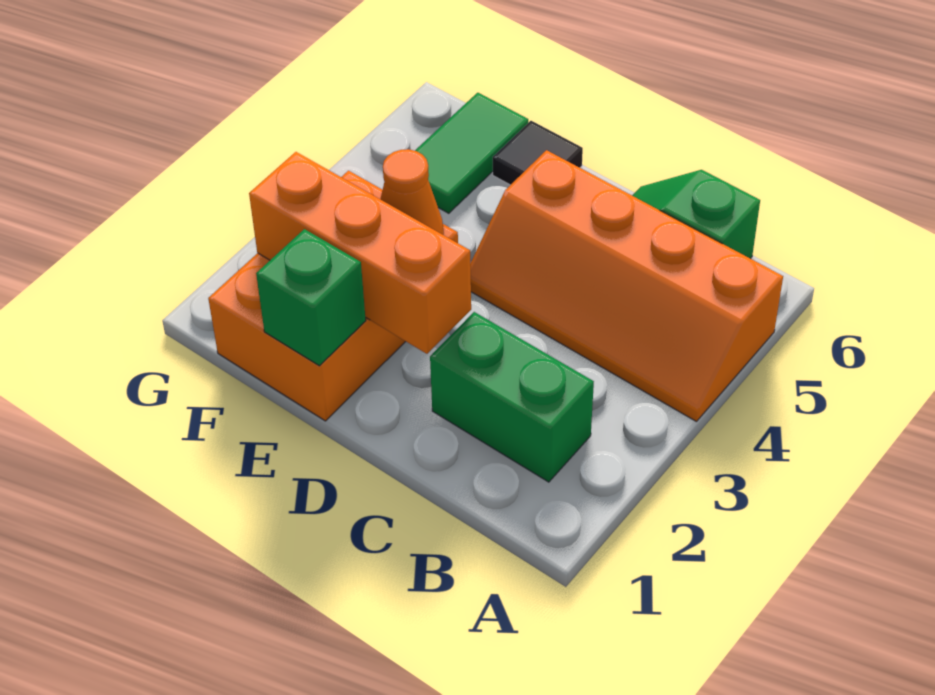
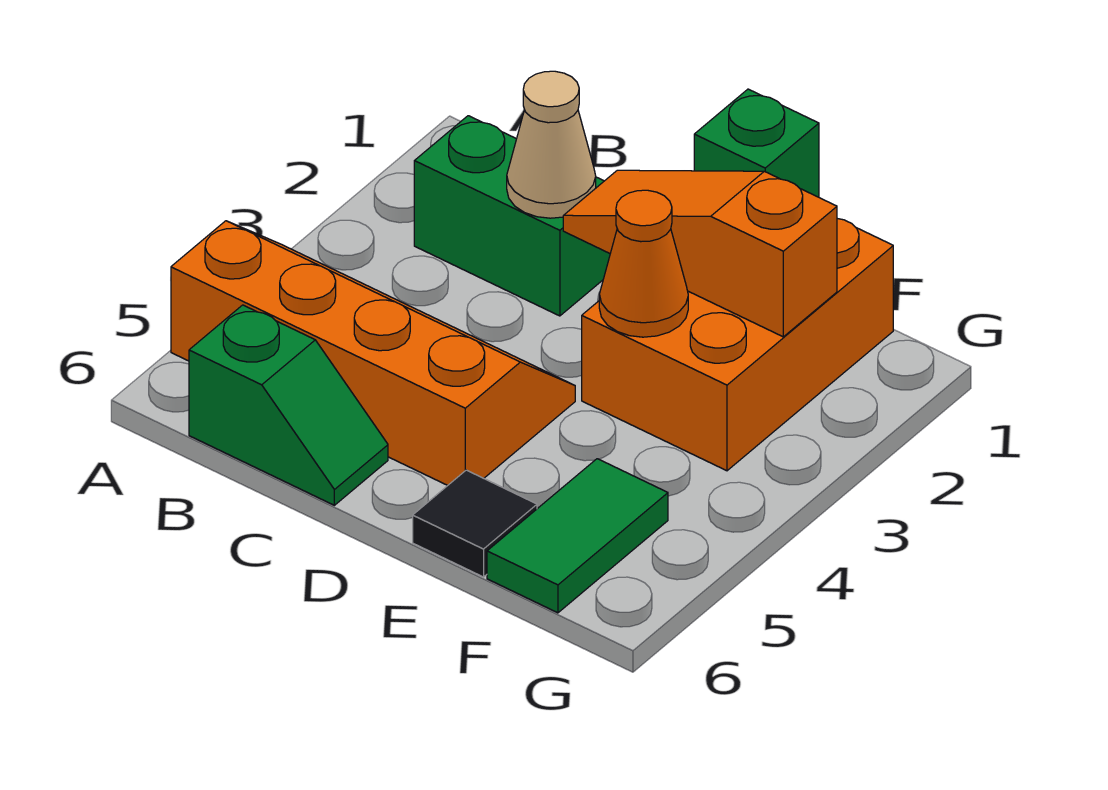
none -> tan 1x1 cone [507,71,596,218]
orange 1x3 brick [249,152,471,354] -> orange 1x3 slope [563,170,837,337]

